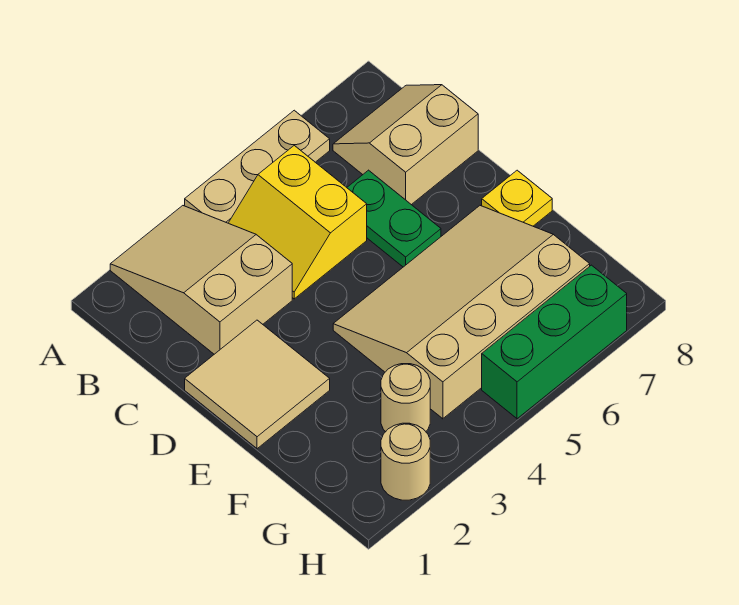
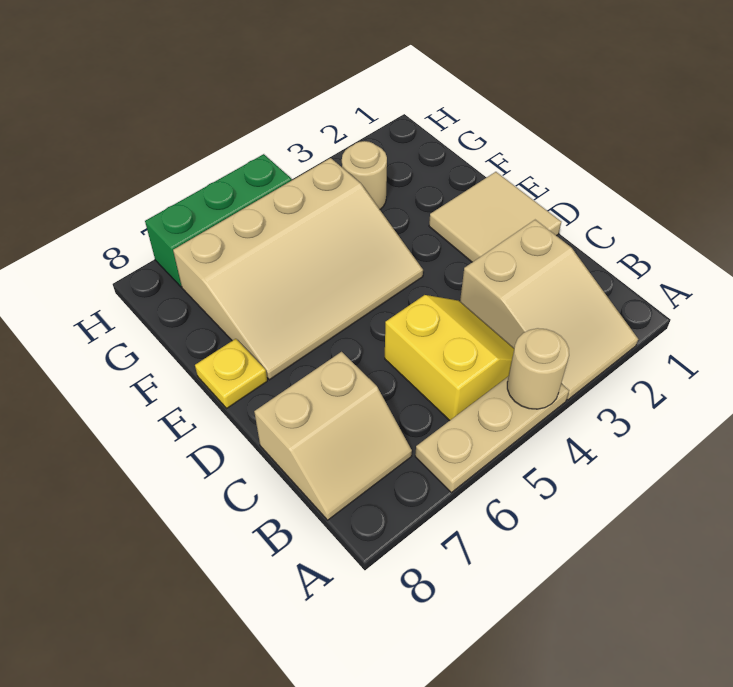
green 1x2 plate [347,170,441,267] -> none
tan 1x1 round brick [381,423,430,500] -> tan 1x1 round brick moved to [507,328,569,409]

